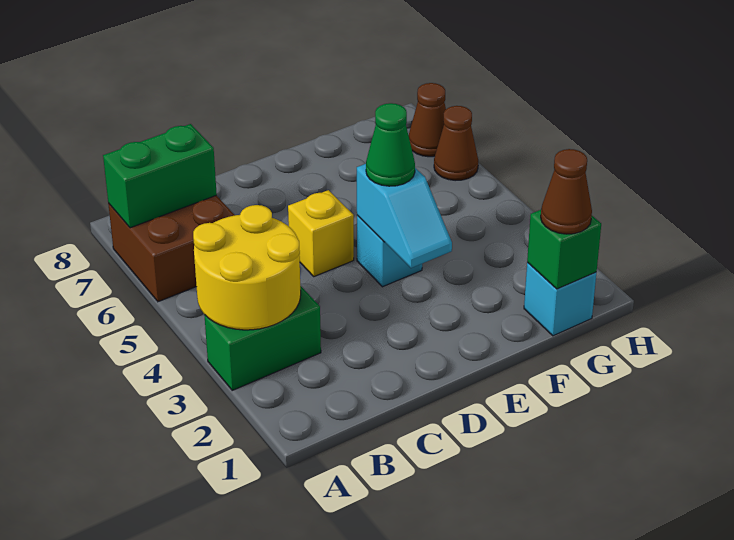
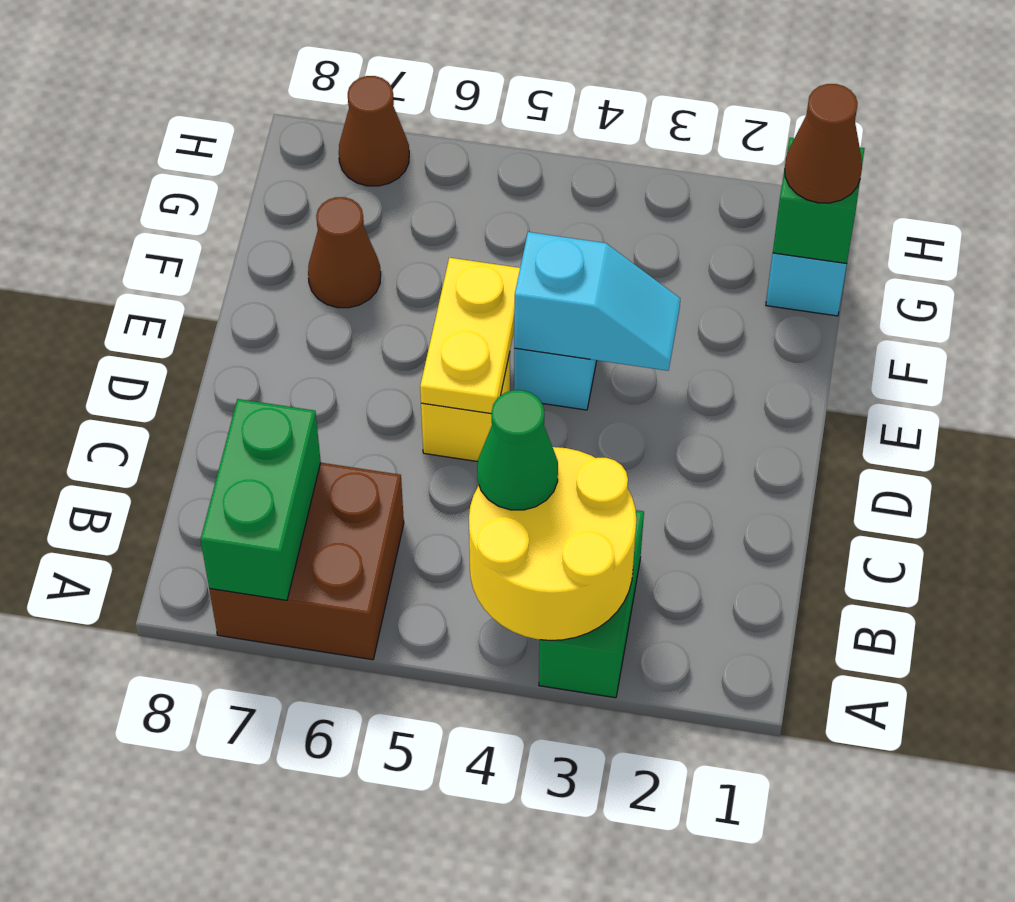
none -> yellow 1x2 plate [420,258,520,414]
green 1x1 cone [366,103,415,186] -> green 1x1 cone moved to [477,390,558,510]
brown 1x1 cone [434,106,478,181] -> brown 1x1 cone moved to [308,197,381,308]

